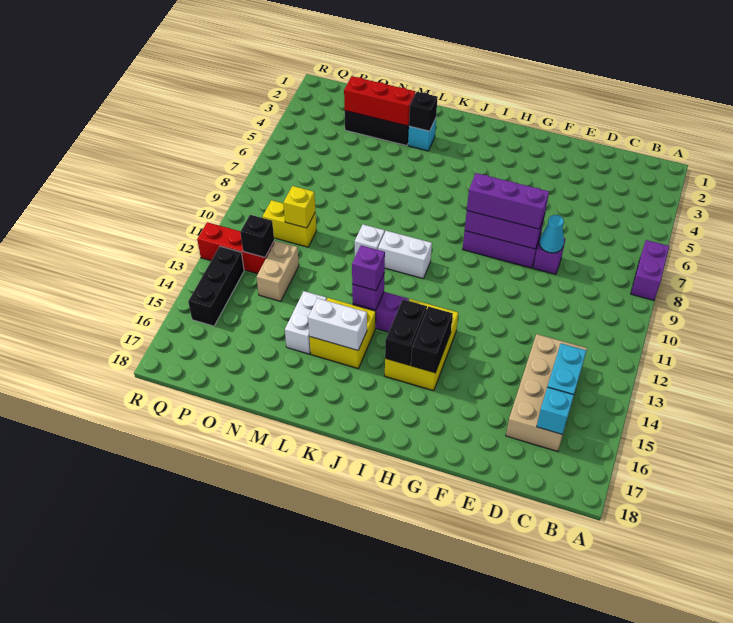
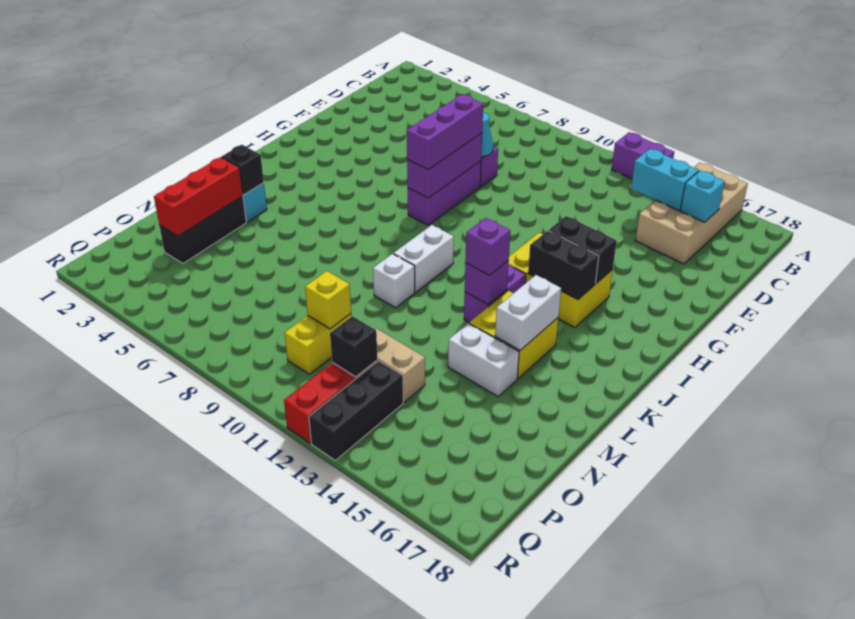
purple 1x2 brick [631,240,669,300] -> purple 1x2 brick moved to [612,132,674,179]
tan 2x4 brick [506,334,587,451] -> tan 2x4 brick turned to [635,163,748,264]
black 1x3 brick [188,246,244,326] -> black 1x3 brick turned to [309,361,403,460]

